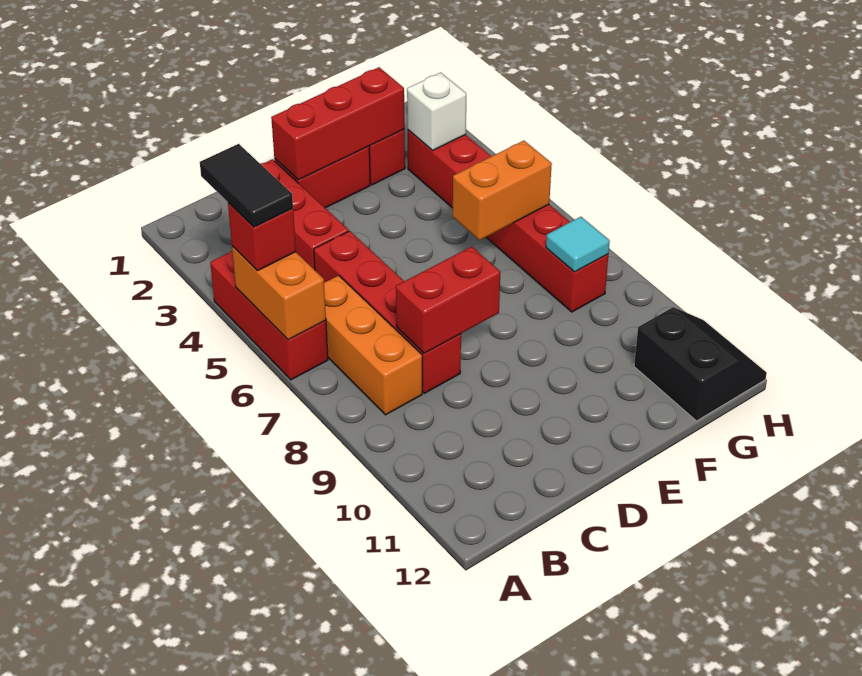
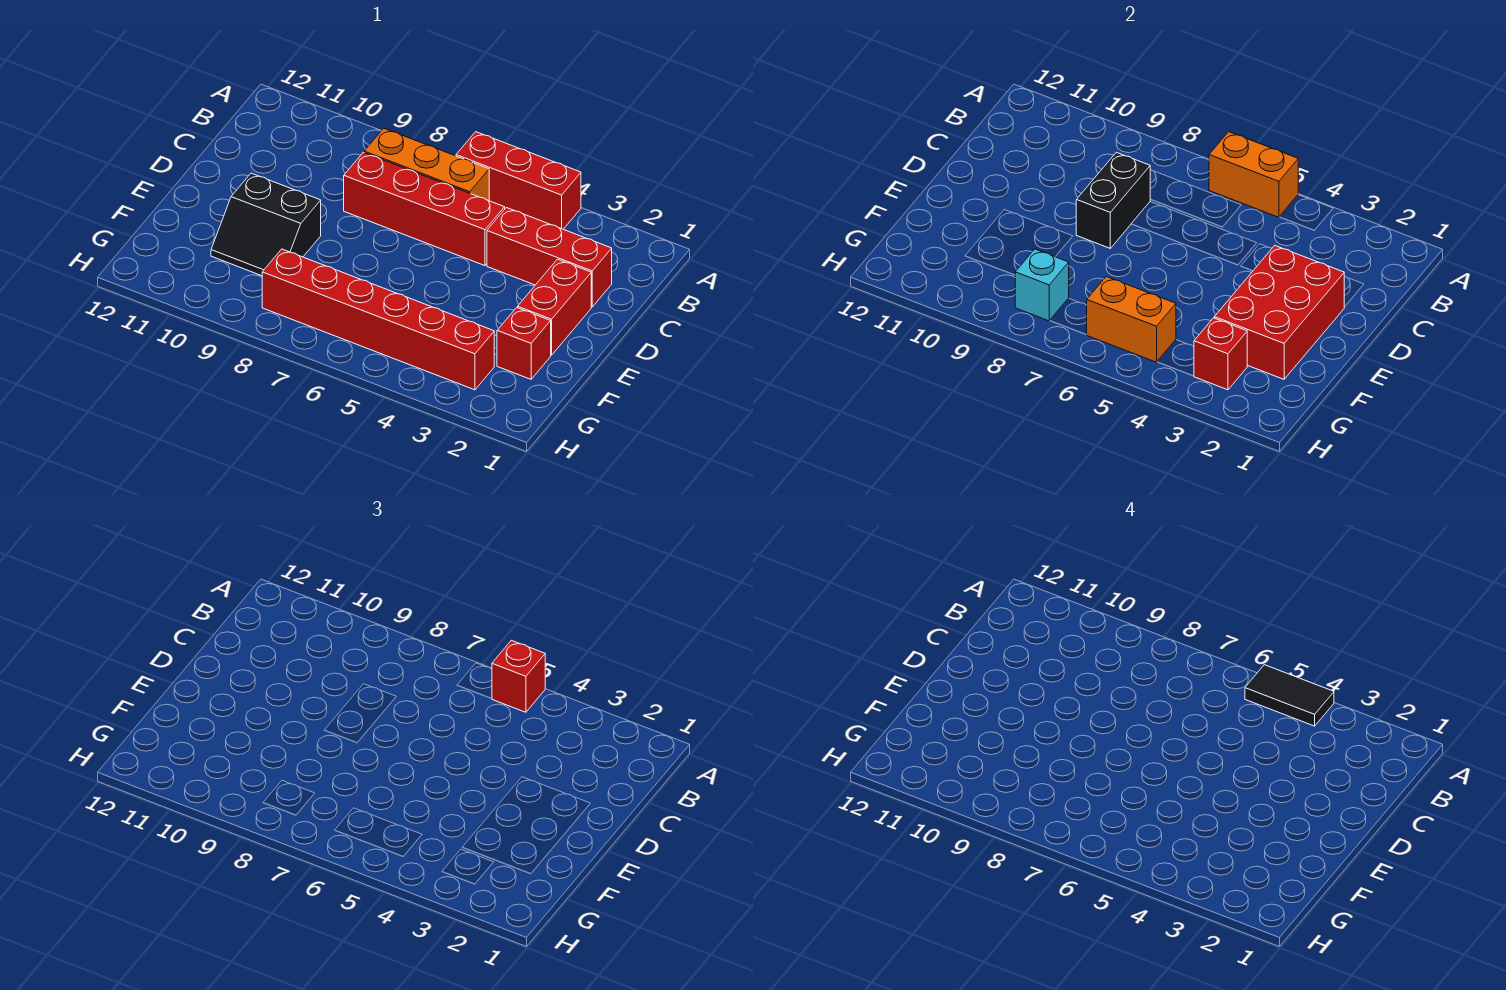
red 1x2 brick [396,246,500,353] -> black 1x2 brick [1076,152,1151,248]
red 1x3 brick [271,67,405,180] -> red 2x3 brick [1214,246,1344,379]
orange 1x2 brick [453,141,552,240] -> orange 1x2 brick turned to [1087,277,1176,362]
white 1x1 brick [407,73,466,151] -> red 1x1 brick [1194,318,1247,390]
cyan 1x1 tile [546,217,610,272] -> cyan 1x1 brick [1015,249,1069,321]
black 2x2 slope [634,307,767,421] -> black 2x2 slope moved to [211,173,321,276]

